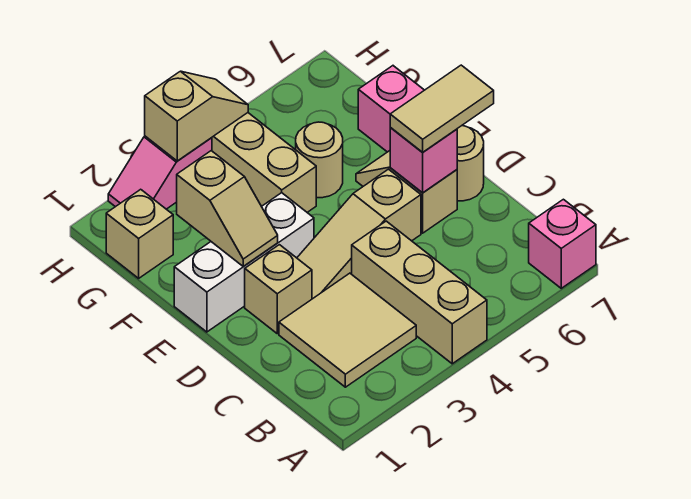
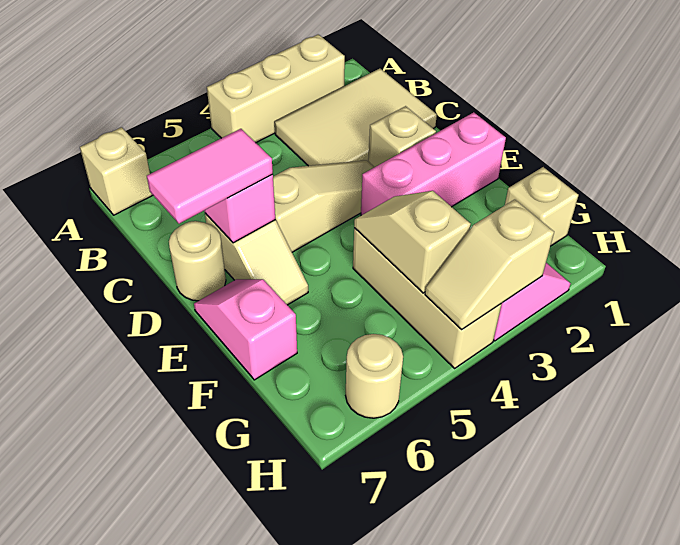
tan 1x3 brick [352,221,487,364] -> tan 1x3 brick turned to [207,34,345,143]
pink 1x1 brick [529,199,596,288] -> tan 1x1 brick [80,127,153,215]
tan 2x2 tile [279,273,416,387] -> tan 2x3 tile [275,69,437,166]
tan 1x2 tile [390,65,494,152] -> pink 1x2 tile [147,129,273,224]
white 1x3 brick [174,193,314,332] -> pink 1x3 brick [361,112,506,215]
tan 1x2 slope [177,151,278,266] -> tan 1x2 slope moved to [354,191,471,293]
tan 1x1 round brick [296,122,343,198] -> tan 1x1 round brick moved to [346,334,403,418]

